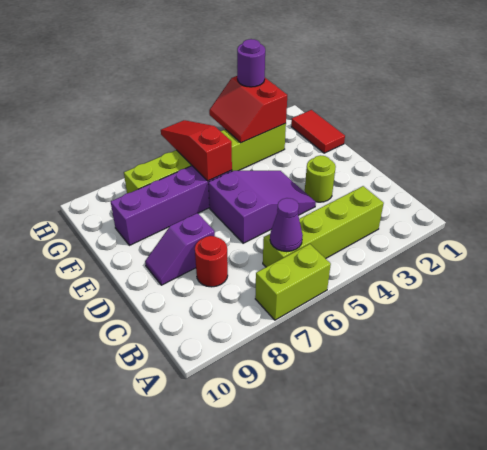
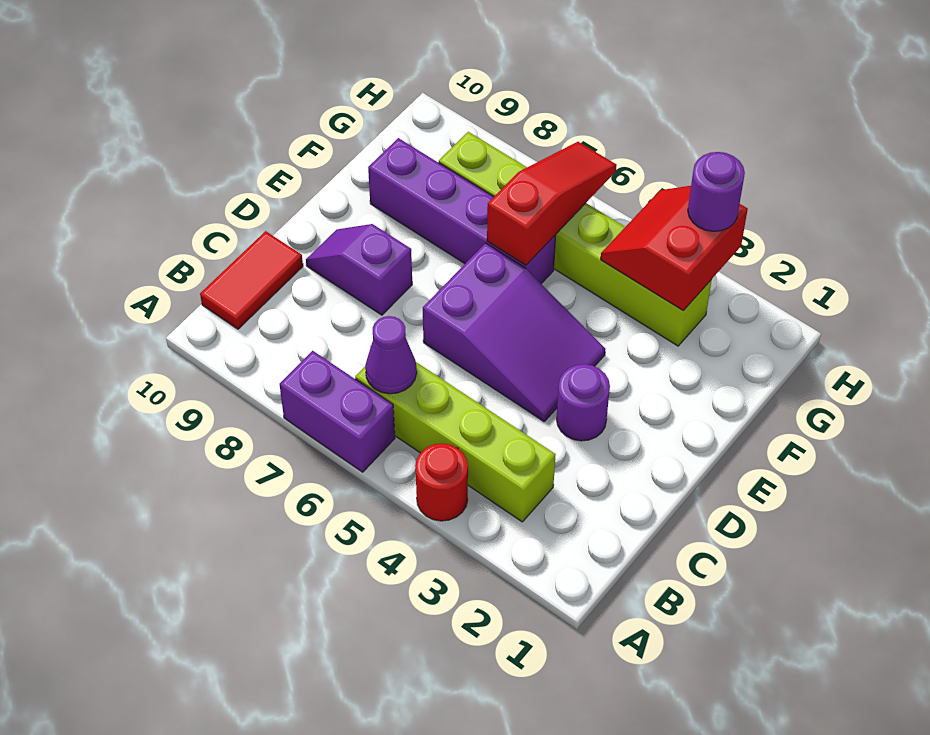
lime 1x2 brick [255,244,331,320] -> purple 1x2 brick [280,351,395,472]
red 1x1 round brick [195,236,228,287] -> red 1x1 round brick moved to [415,443,468,521]
lime 1x1 round brick [305,155,336,202] -> purple 1x1 round brick [556,364,610,441]
red 1x2 tile [291,110,345,153] -> red 1x2 tile moved to [200,231,303,329]

